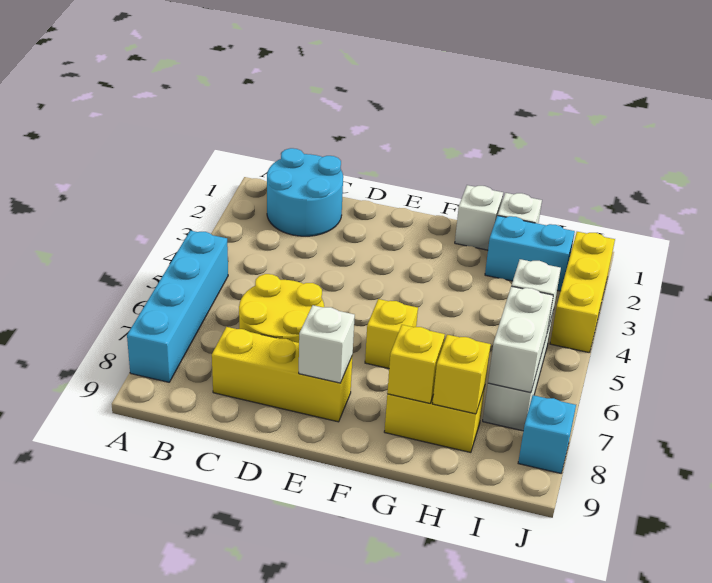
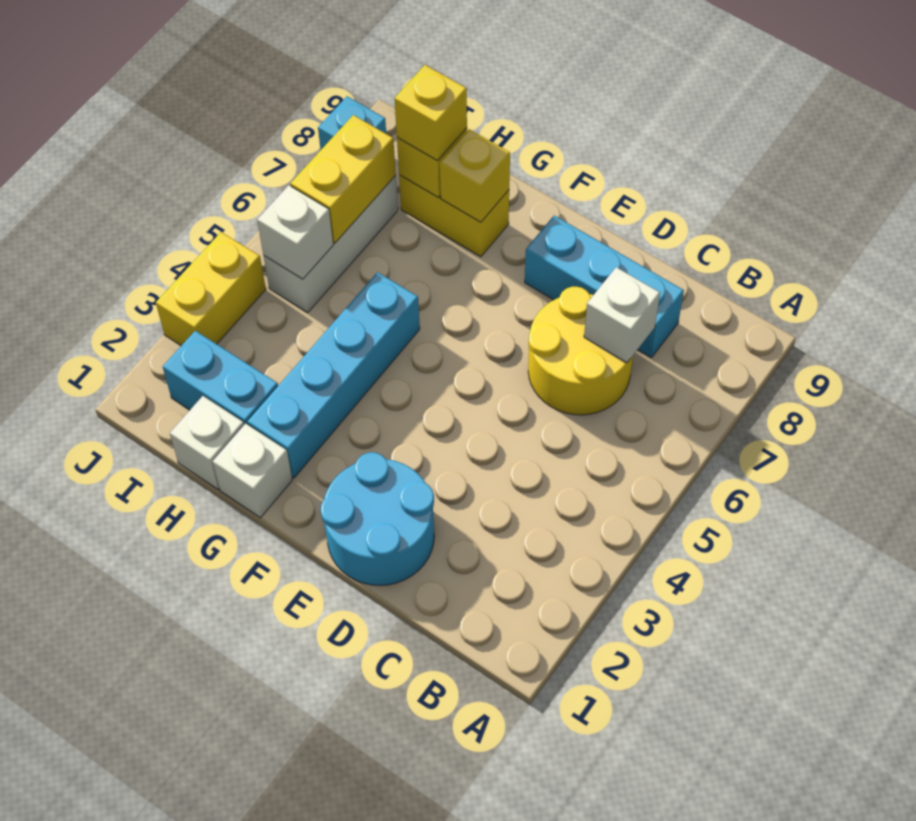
cyan 1x4 brick [127,231,228,382] -> cyan 1x4 brick moved to [247,272,420,478]
cyan 2x2 round brick [267,148,343,236] -> cyan 2x2 round brick moved to [320,452,434,585]
yellow 1x3 brick [212,327,353,422] -> cyan 1x3 brick [525,216,684,358]
white 1x1 brick [299,305,355,383] -> white 1x1 brick moved to [584,267,660,363]
yellow 1x1 brick [365,299,418,368] -> yellow 1x1 brick moved to [394,65,467,161]
white 1x2 brick [488,286,553,393] -> yellow 1x2 brick [291,115,396,243]
yellow 1x3 brick [550,232,615,353] -> yellow 1x2 brick [156,232,266,346]

